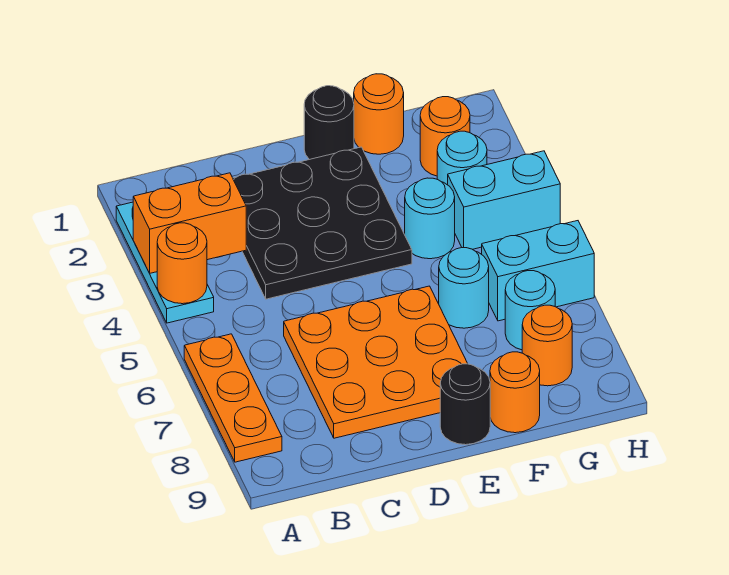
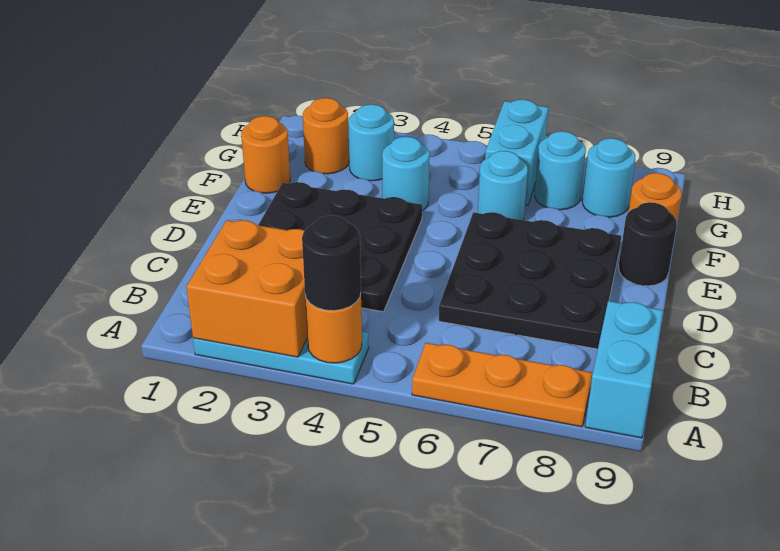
orange 1x2 brick [133,173,246,273] -> orange 2x2 brick [186,220,307,357]
orange 3x3 plate [284,286,468,438] -> black 3x3 plate [439,212,621,349]
black 1x1 round brick [304,86,354,160] -> black 1x1 round brick moved to [302,216,361,311]
cyan 1x2 brick [448,151,560,249] -> cyan 1x2 brick moved to [585,301,663,438]
orange 1x1 round brick [522,305,572,386] -> cyan 1x1 round brick [582,138,635,217]

